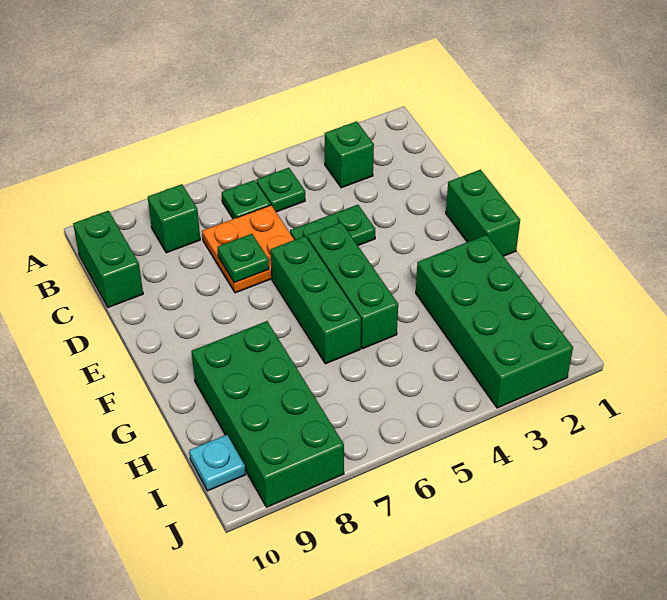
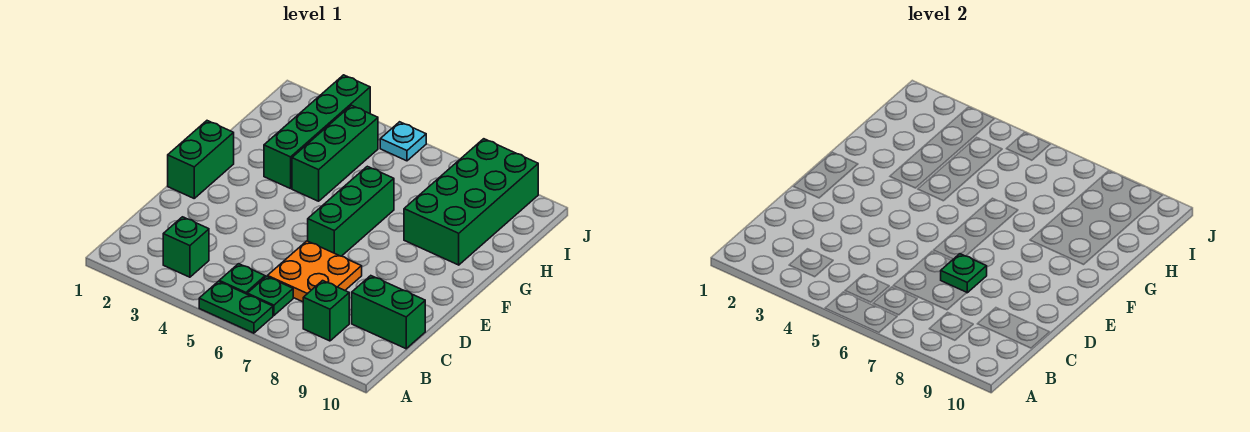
green 1x2 brick [73,211,143,307] -> green 1x2 brick turned to [352,276,425,349]
green 1x2 plate [290,205,375,245] -> green 1x2 plate moved to [199,281,273,333]
green 1x3 brick [307,222,398,349] -> green 1x3 brick moved to [292,105,378,201]
green 2x4 brick [416,235,573,408] -> green 1x4 brick [264,75,370,189]
cyan 1x1 plate [189,435,246,491] -> cyan 1x1 plate moved to [380,122,426,161]

